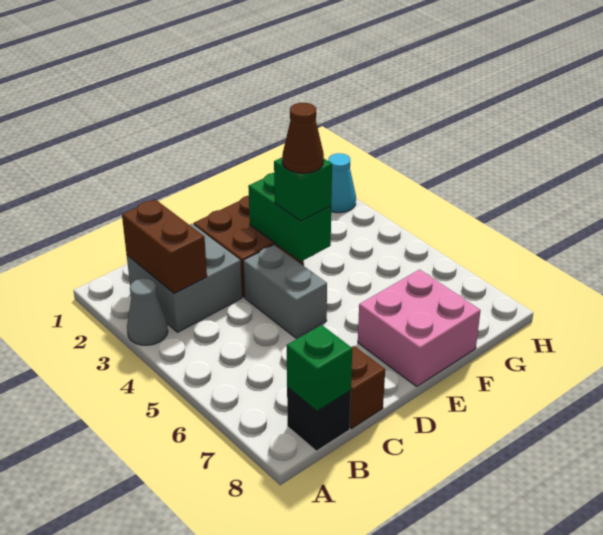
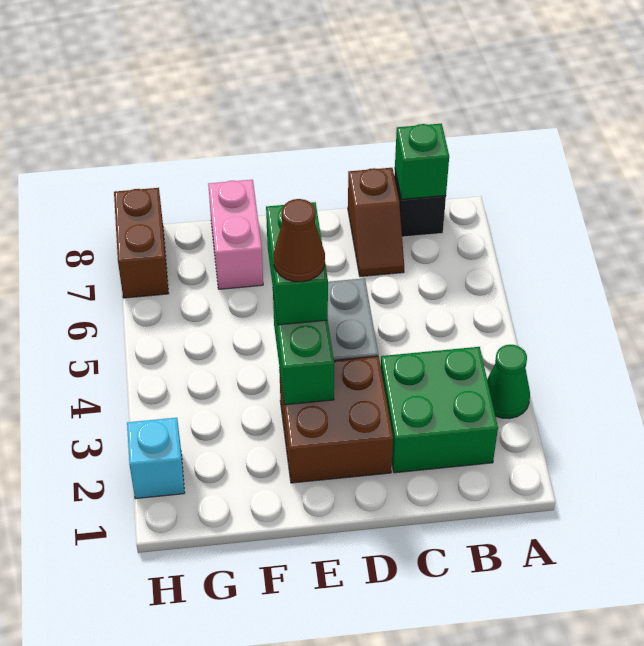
grey 1x1 cone [127,278,168,345] -> green 1x1 cone [487,345,530,419]
grey 2x2 brick [127,224,242,332] -> green 2x2 brick [381,347,498,473]
brown 1x2 brick [122,199,207,293] -> brown 1x2 brick moved to [114,188,169,298]
green 1x1 brick [274,158,332,221] -> green 1x2 brick [266,202,328,325]
pink 2x2 brick [358,270,481,386] -> pink 1x2 brick [208,180,263,289]
cyan 1x1 cone [328,153,356,213] -> cyan 1x1 brick [127,418,185,499]

